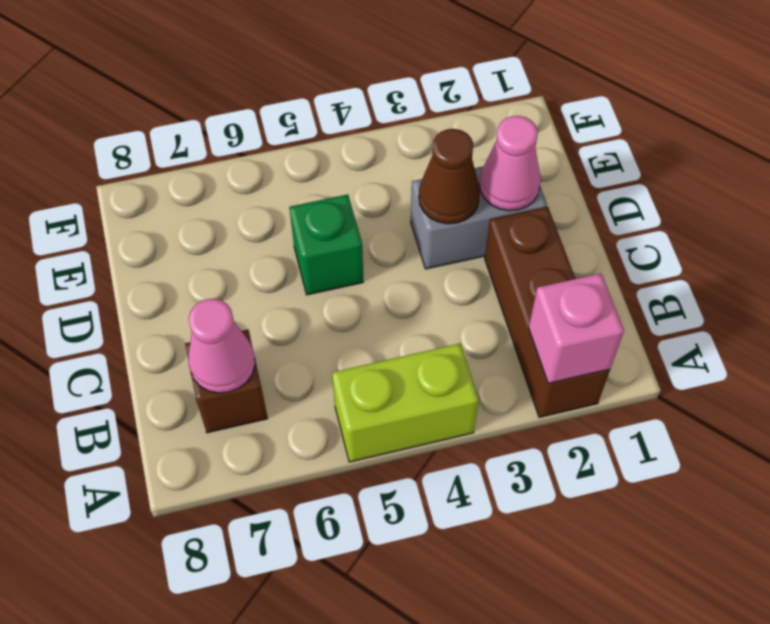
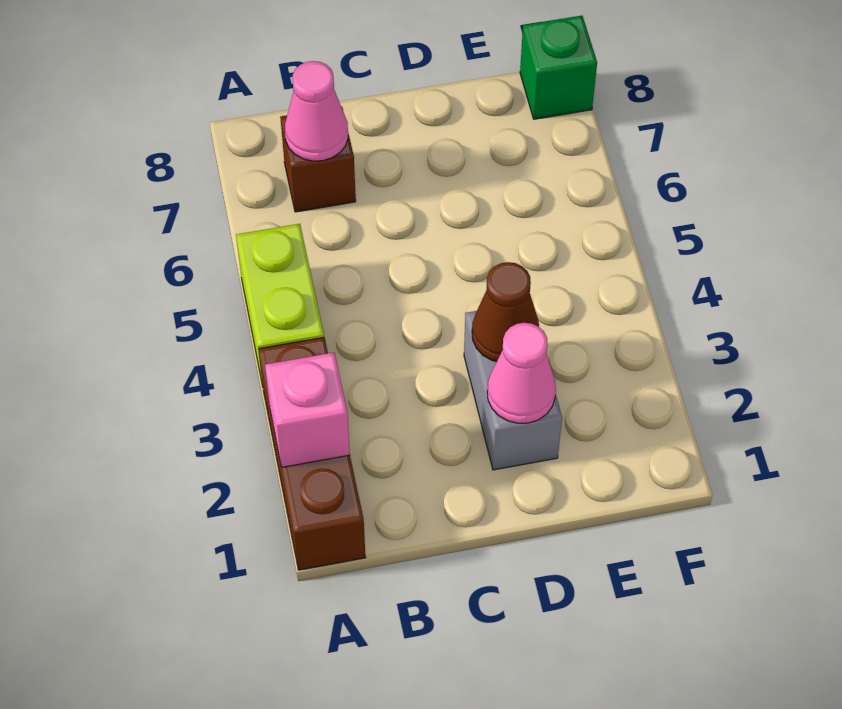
brown 1x3 brick [485,207,610,417] -> brown 1x3 brick turned to [258,337,365,570]
green 1x1 brick [289,195,363,295] -> green 1x1 brick moved to [520,16,597,119]

